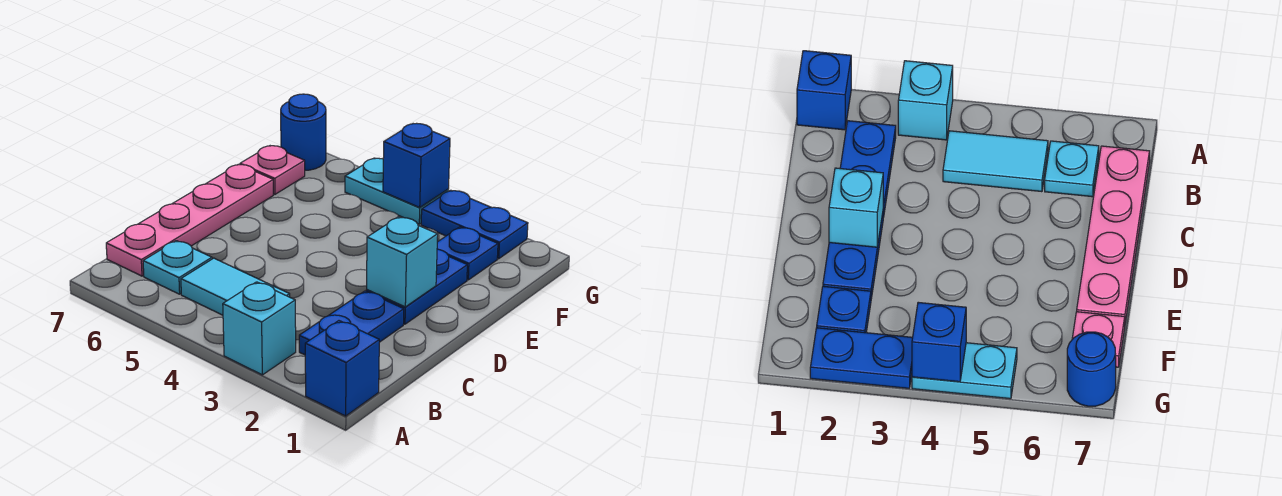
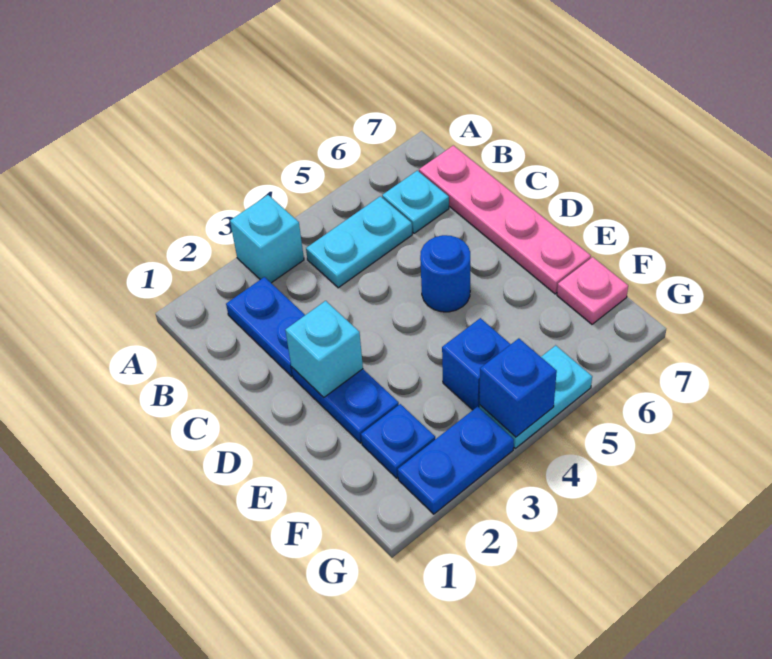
blue 1x1 brick [305,321,379,416] -> blue 1x1 brick moved to [442,318,511,410]
cyan 1x2 tile [181,258,290,315] -> cyan 1x2 plate [306,196,412,288]
blue 1x1 round brick [281,94,326,170] -> blue 1x1 round brick moved to [420,235,470,312]

